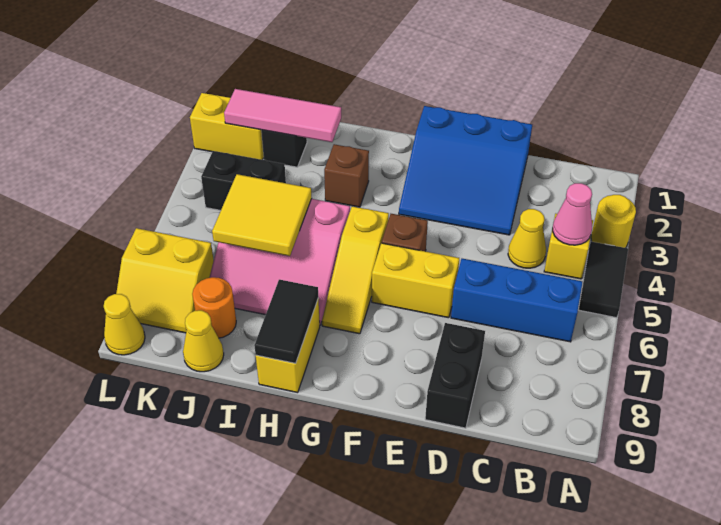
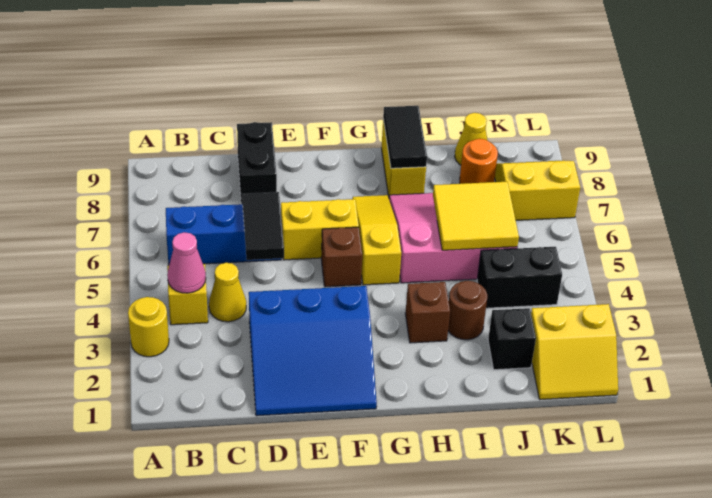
black 1x2 tile [578,242,628,318] -> black 1x2 tile moved to [242,192,284,260]
blue 3x3 slope [399,106,532,235] -> blue 3x3 slope turned to [249,286,377,416]
pink 1x3 tile [224,89,341,142] -> none
none -> brown 1x1 round brick [448,281,487,340]
yellow 1x1 cone [104,294,145,355] -> none

